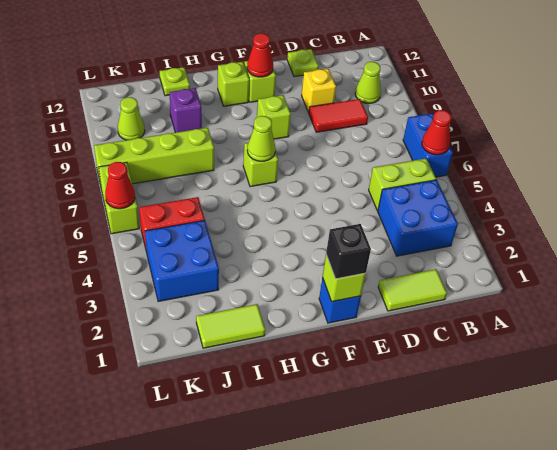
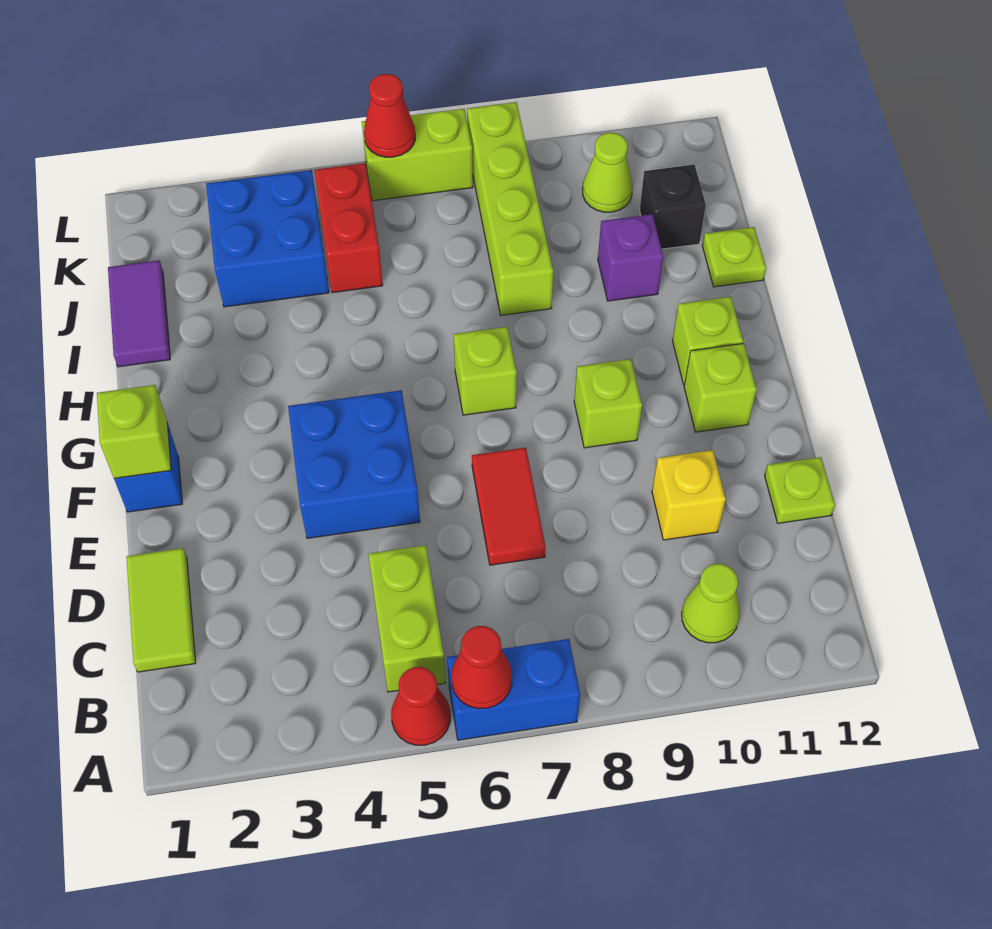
blue 2x2 brick [378,180,458,256] -> blue 2x2 brick moved to [288,390,420,538]
red 1x2 tile [309,99,368,132] -> red 1x2 tile moved to [472,448,546,565]
black 1x1 brick [326,224,371,279] -> black 1x1 brick moved to [640,165,706,249]
red 1x1 cone [247,33,273,77] -> red 1x1 cone moved to [391,667,450,745]
lime 1x1 cone [247,116,275,161] -> none
lime 1x2 tile [196,304,265,348] -> purple 1x2 tile [108,260,170,367]

